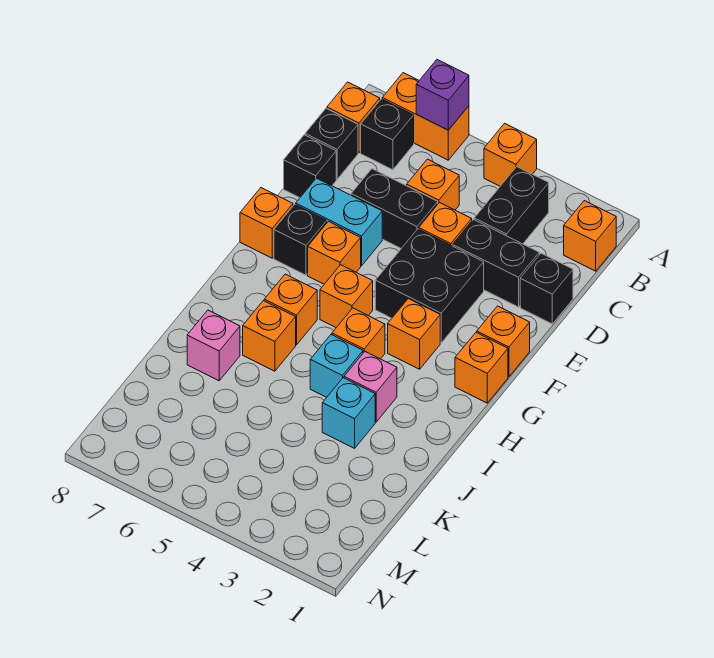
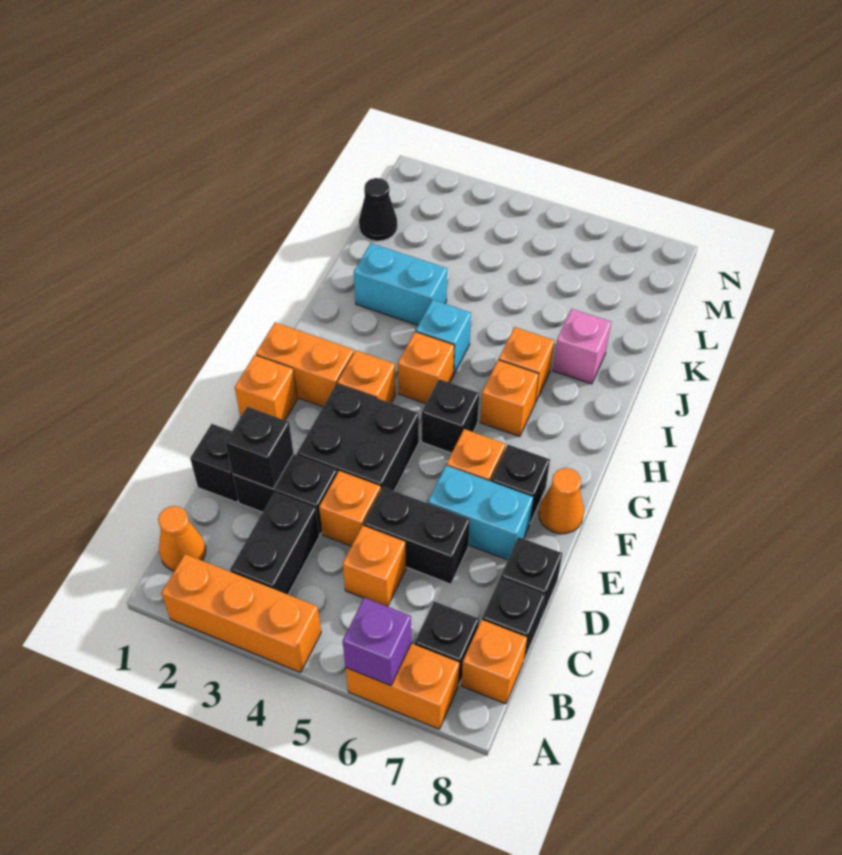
orange 1x1 brick [484,123,537,186] -> orange 1x3 brick [161,554,321,673]
orange 1x1 brick [564,201,616,271] -> orange 1x1 cone [158,506,206,571]
none -> black 1x1 brick [226,407,294,489]
orange 1x1 brick [240,188,293,258] -> orange 1x1 cone [539,468,584,534]
orange 1x1 brick [455,332,508,403] -> orange 1x2 brick [256,322,354,407]
orange 1x1 brick [320,265,373,328] -> black 1x1 brick [422,379,479,453]
pink 1x1 brick [344,352,397,422] -> none
cyan 1x1 brick [322,378,375,448] -> cyan 1x2 brick [354,243,447,325]
none -> black 1x1 cone [359,178,397,241]

